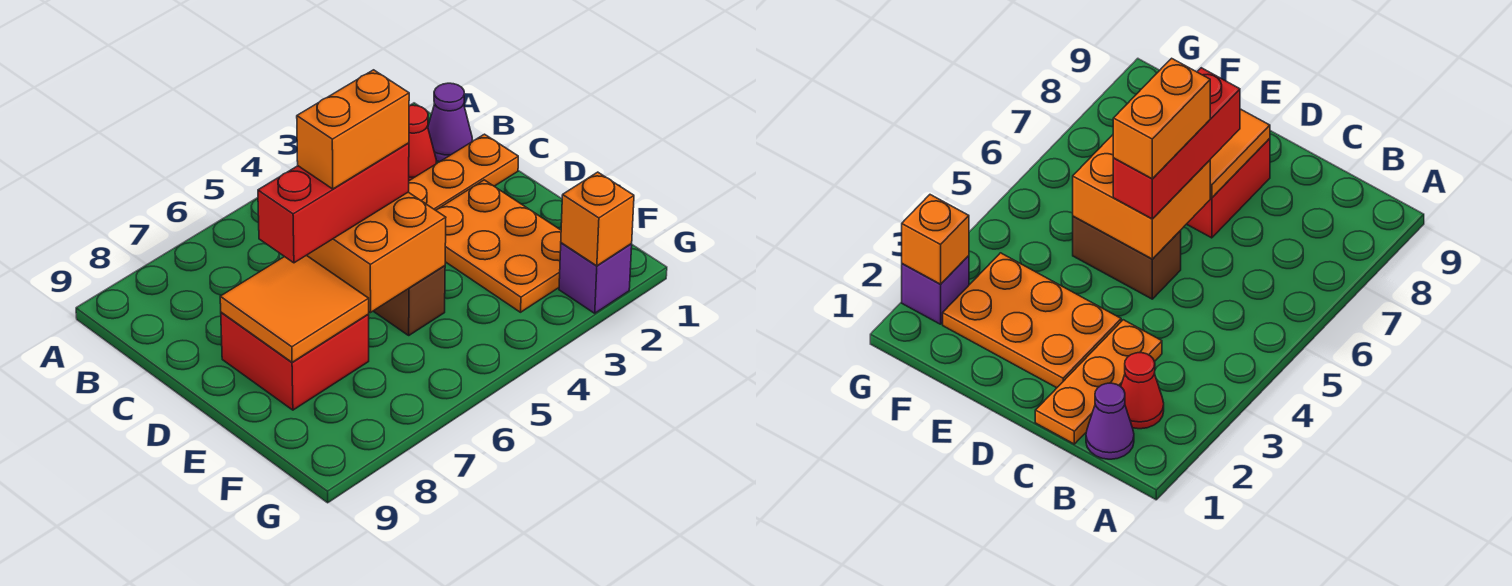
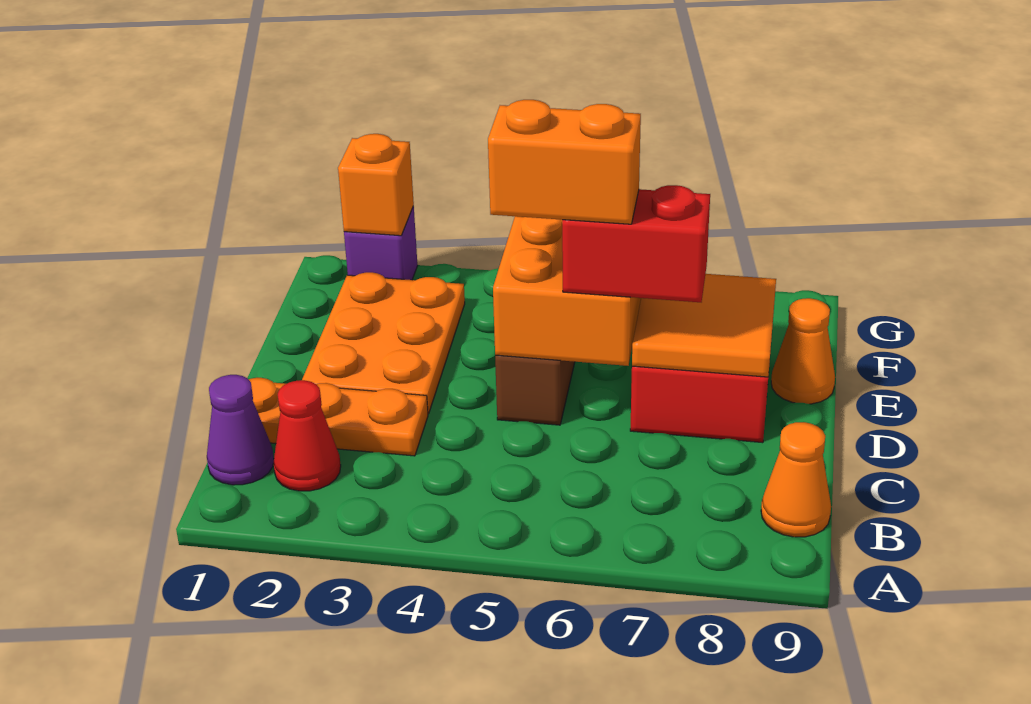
none -> orange 1x1 cone [761,422,831,537]
red 1x3 brick [258,143,409,263] -> red 1x2 brick [562,185,710,302]
none -> orange 1x1 cone [771,298,835,404]

